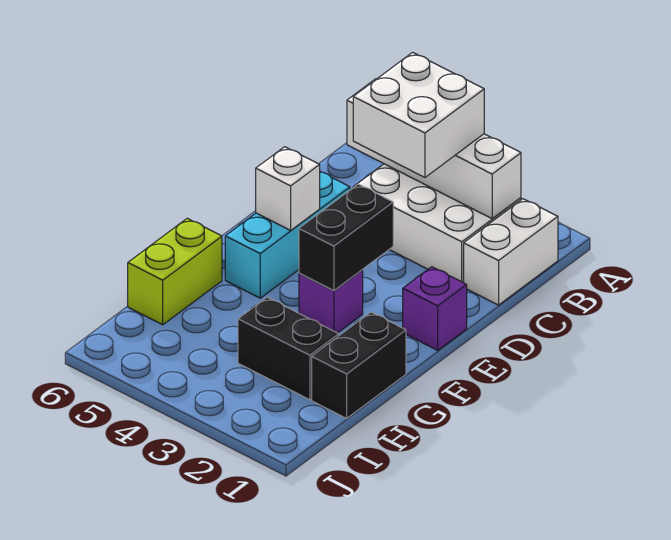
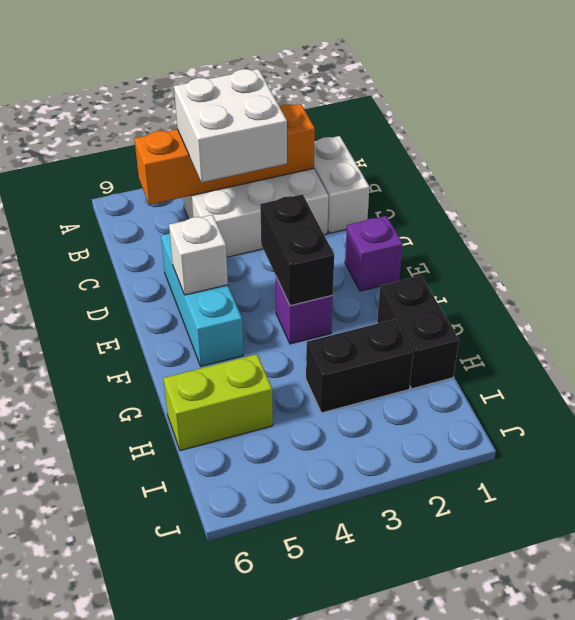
white 1x4 brick [347,79,521,219] -> orange 1x4 brick [134,104,315,205]
lime 1x2 brick [128,218,222,325] -> lime 1x2 brick turned to [164,354,273,451]

